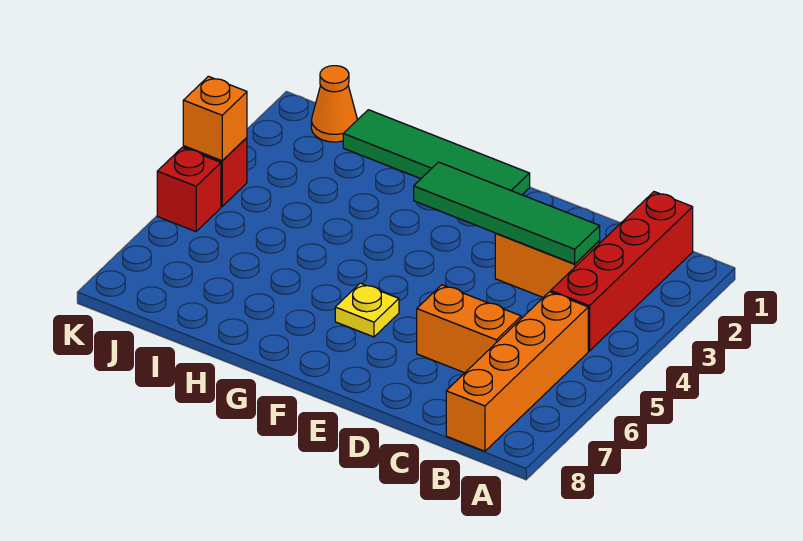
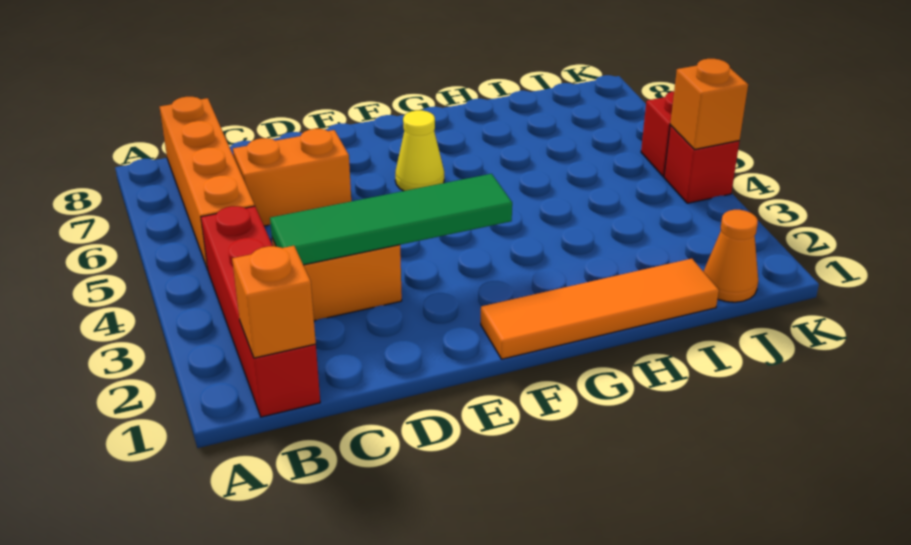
none -> orange 1x1 brick [232,246,316,358]
green 1x4 tile [343,110,530,195] -> orange 1x4 tile [481,259,719,359]
yellow 1x1 plate [335,283,399,337] -> yellow 1x1 cone [395,110,444,191]

